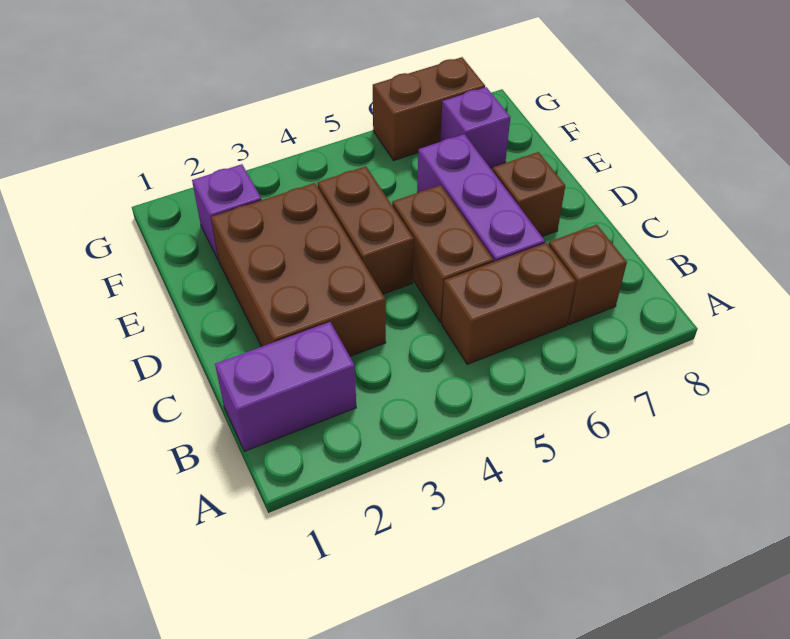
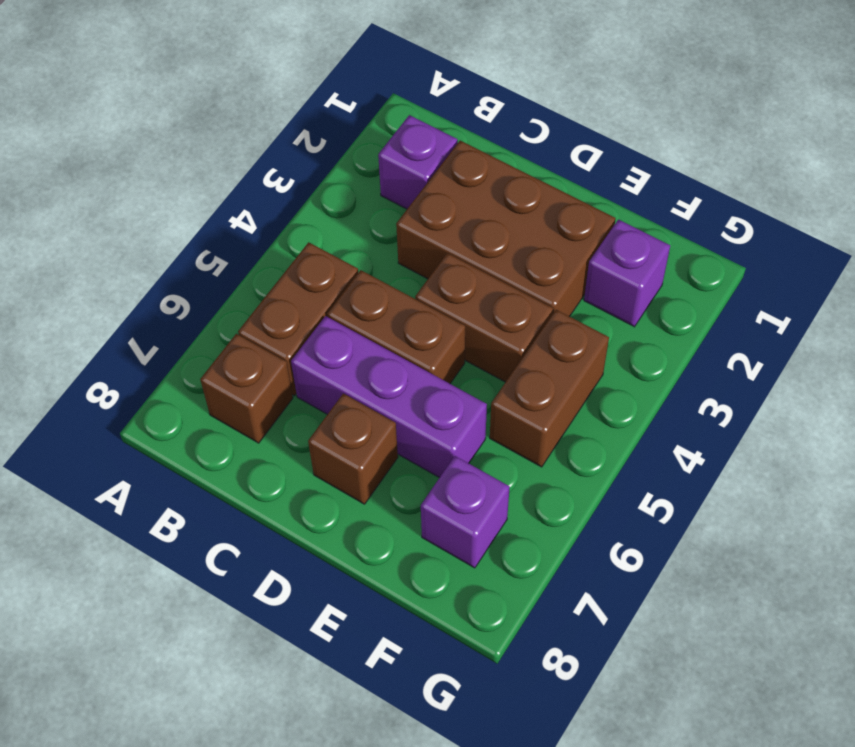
purple 1x2 brick [215,322,356,451] -> purple 1x1 brick [378,115,458,209]
brown 1x2 brick [373,57,485,160] -> brown 1x2 brick moved to [490,310,609,467]

